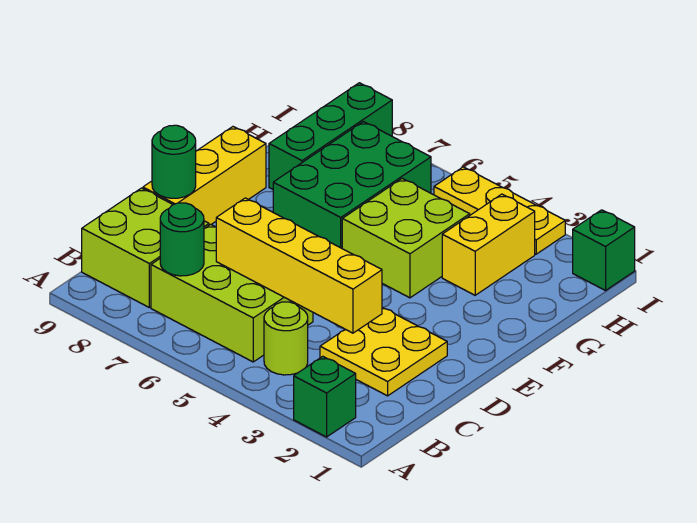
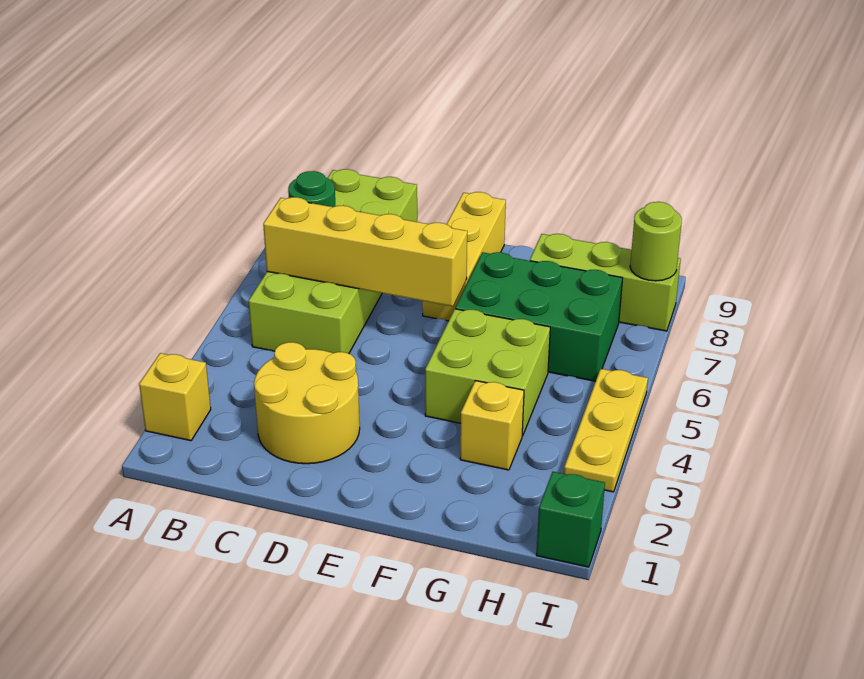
green 1x1 brick [294,356,356,437] -> yellow 1x1 brick [139,353,211,441]
lime 1x1 round brick [264,302,308,375] -> lime 1x1 round brick moved to [630,202,682,281]
yellow 2x2 plate [320,308,447,396] -> yellow 2x2 round brick [254,342,360,464]
yellow 1x4 brick [216,198,382,333] -> yellow 1x4 brick turned to [263,197,467,306]
yellow 1x3 brick [143,127,266,225] -> yellow 1x3 brick turned to [422,192,506,321]
green 1x1 round brick [152,125,196,198] -> none
yellow 1x2 brick [442,194,535,295] -> yellow 1x1 brick [460,381,524,470]
green 1x3 brick [269,83,392,189] -> lime 1x3 brick [530,234,681,331]

